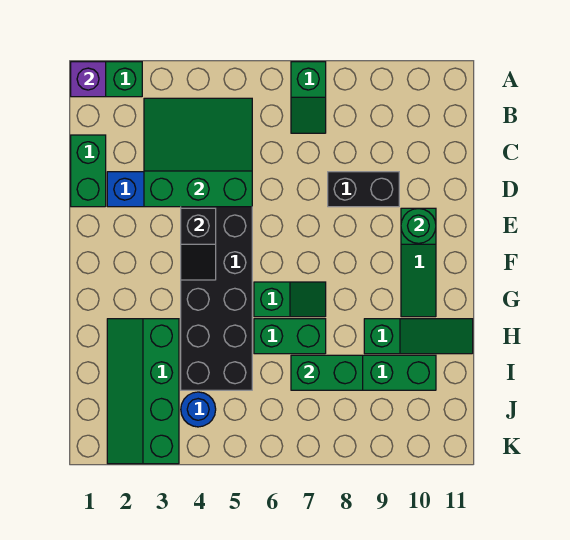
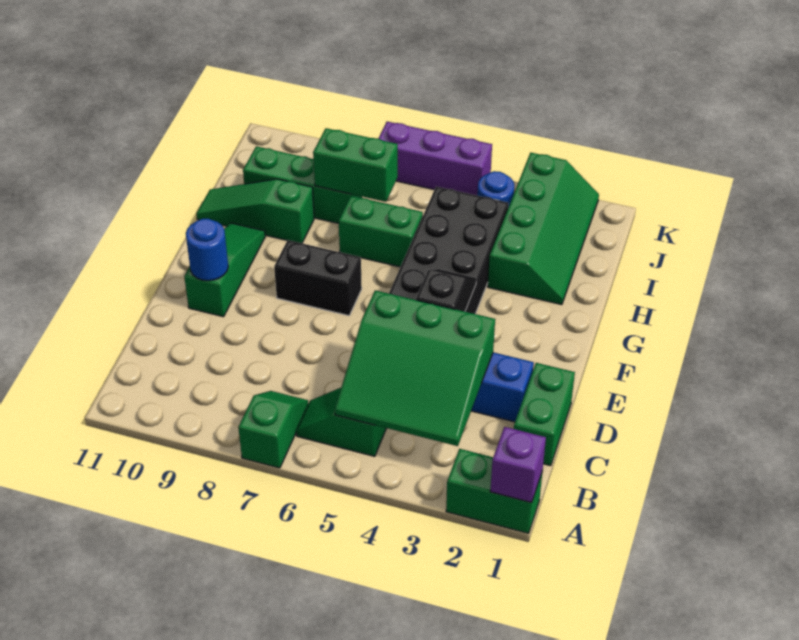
black 1x2 brick [328,172,399,207] -> black 1x2 brick moved to [274,240,362,316]
green 1x1 round brick [401,208,436,243] -> blue 1x1 round brick [186,219,228,281]
green 1x2 slope [254,282,326,317] -> green 1x2 slope moved to [296,388,386,456]
none -> purple 1x3 brick [378,122,492,195]

